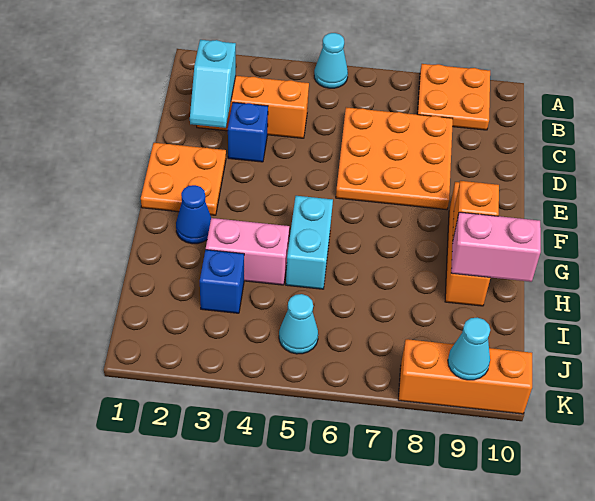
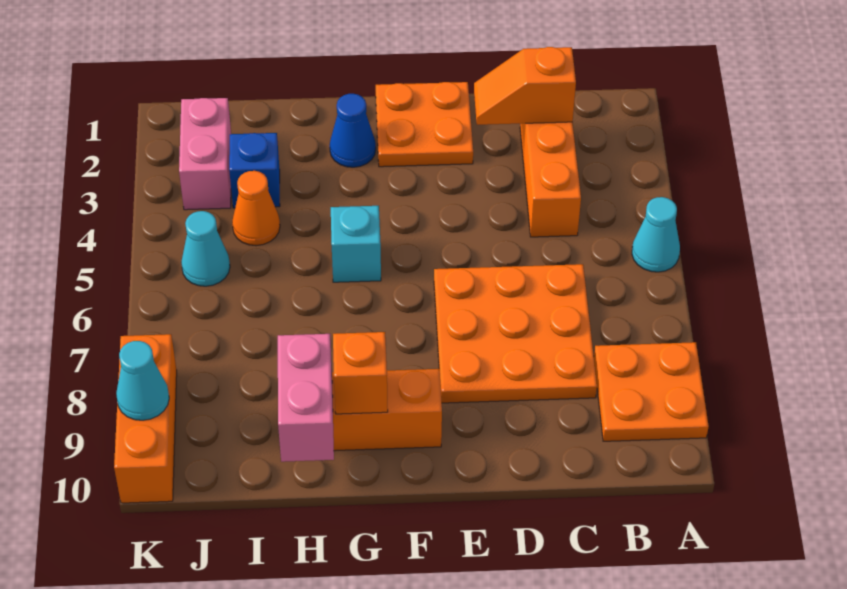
cyan 1x2 slope [190,40,236,128] -> orange 1x2 slope [474,47,576,125]
blue 1x1 brick [228,102,268,162] -> none
cyan 1x2 brick [286,196,333,289] -> cyan 1x1 brick [331,206,381,282]
pink 1x2 brick [206,218,289,285] -> pink 1x2 brick moved to [179,98,231,210]
none -> orange 1x1 cone [232,171,280,246]

